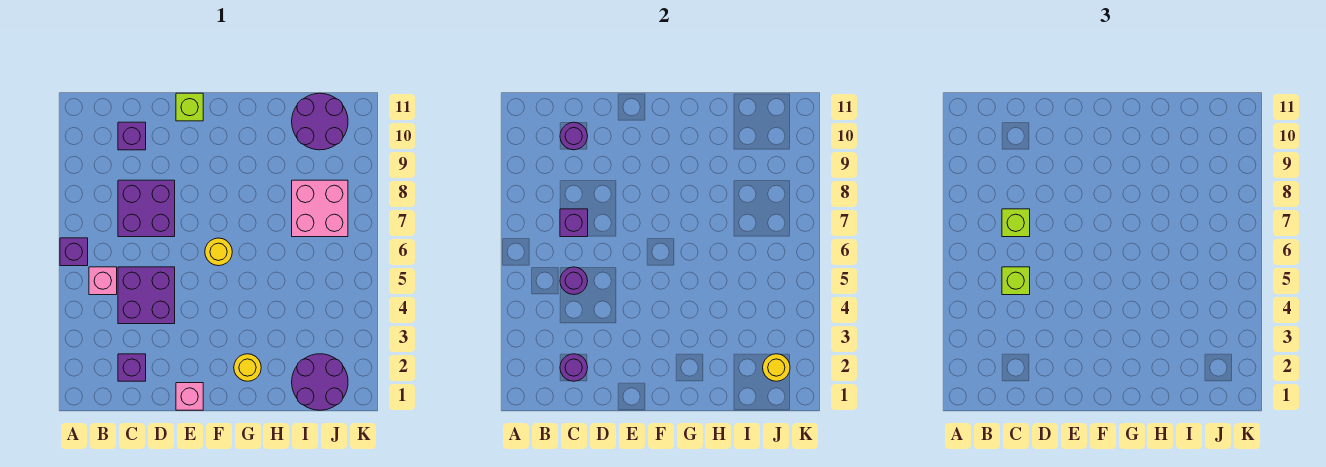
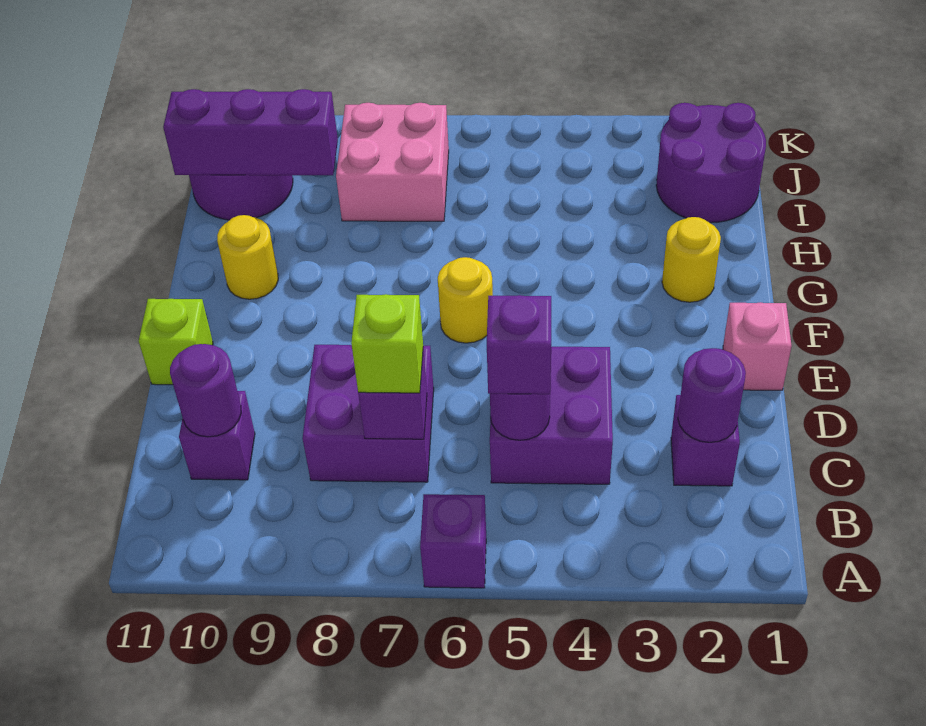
pink 1x1 brick [89,267,117,295] -> none
lime 1x1 brick [1002,267,1030,295] -> purple 1x1 brick [487,295,551,394]
none -> purple 1x3 brick [163,89,338,175]
yellow 1x1 round brick [763,354,790,381] -> yellow 1x1 round brick moved to [217,215,278,299]

